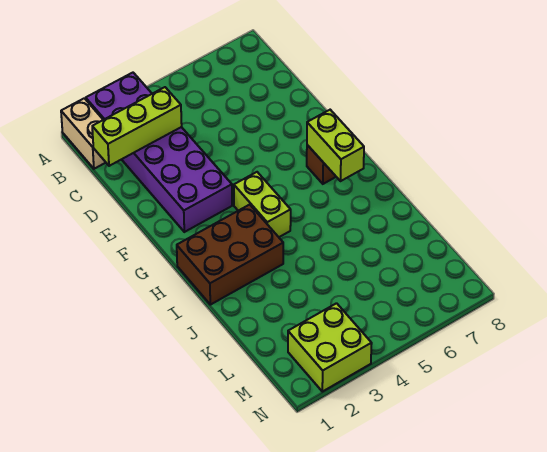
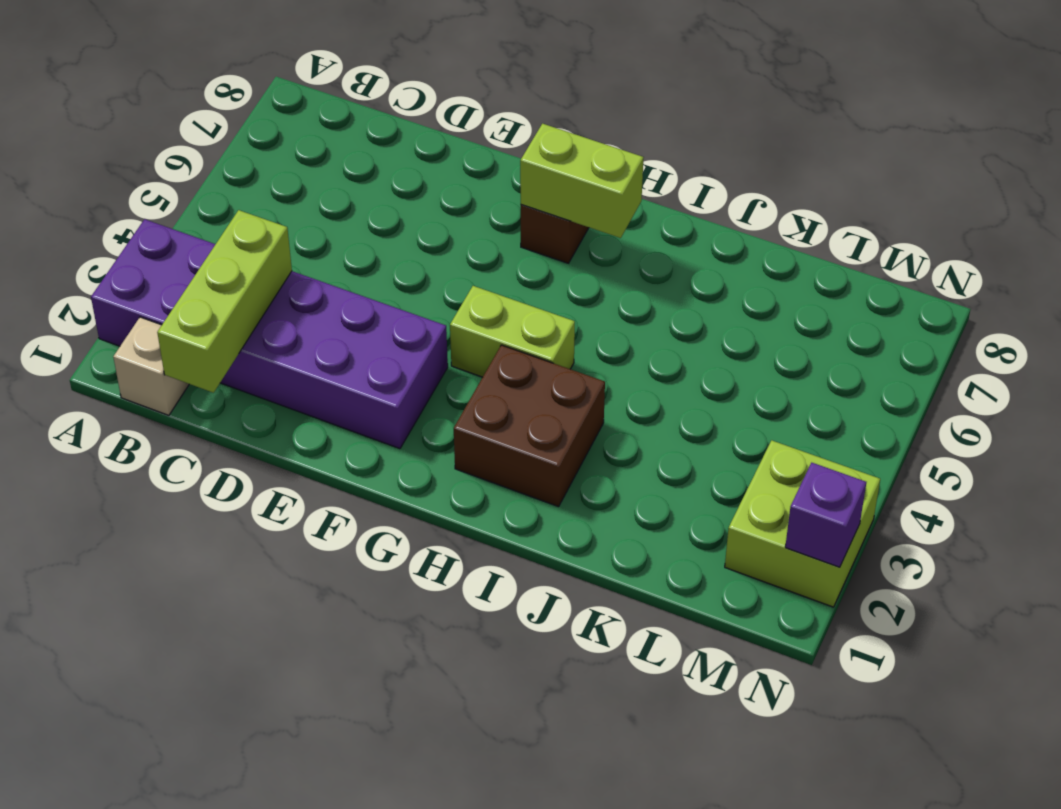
tan 1x2 brick [61,98,106,169] -> tan 1x1 brick [113,317,189,415]
brown 2x3 brick [177,205,283,305] -> brown 2x2 brick [454,345,605,507]
none -> purple 1x1 brick [785,463,866,567]

